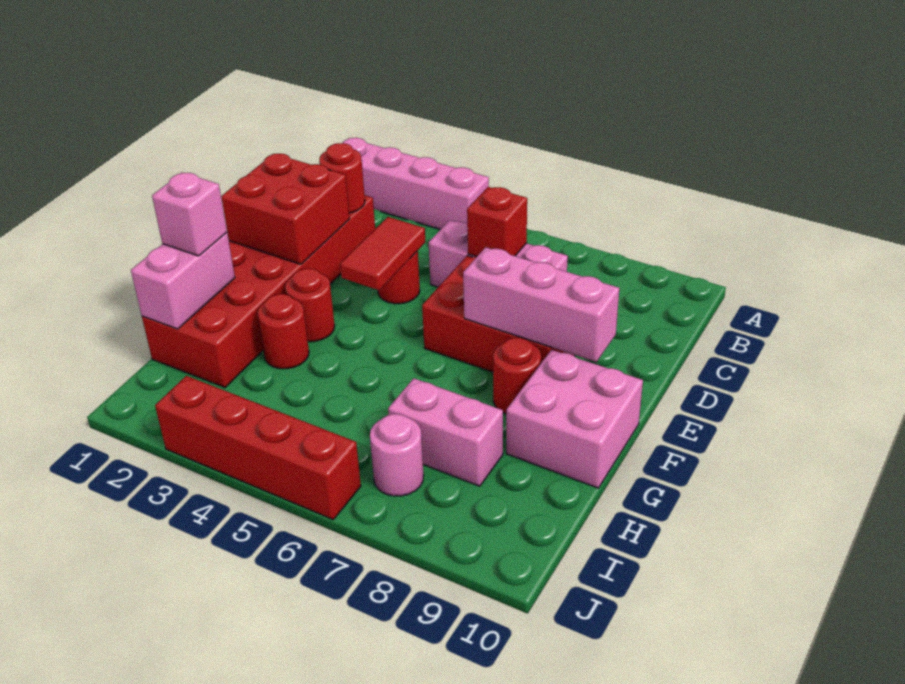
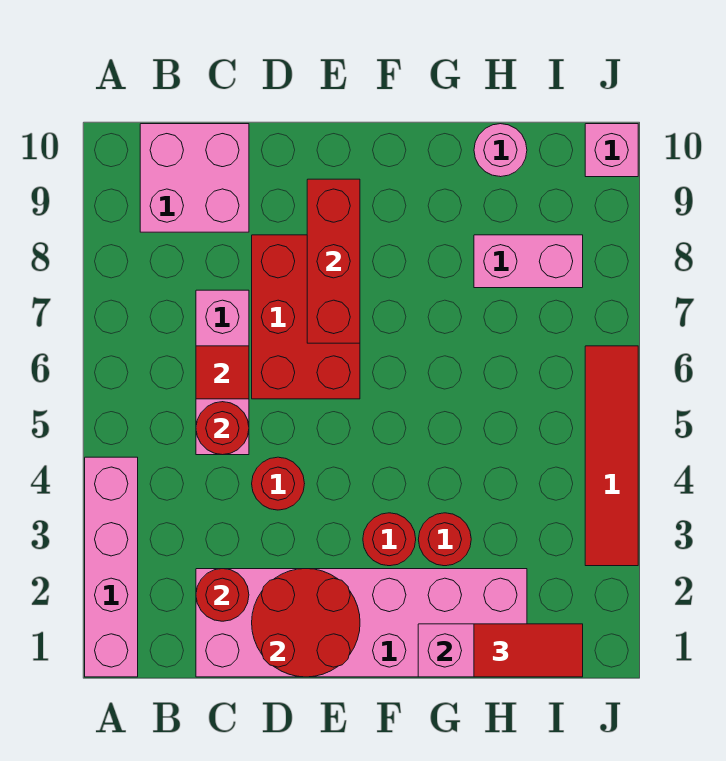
red 2x6 brick [142,195,375,387] -> pink 2x6 brick [196,569,527,677]
red 1x1 brick [467,187,527,257] -> red 1x1 tile [196,346,249,399]
red 2x2 brick [221,154,350,264] -> red 2x2 round brick [252,569,360,677]
red 1x2 tile [340,217,425,290] -> red 1x2 tile moved to [474,624,583,677]
pink 1x3 brick [463,247,619,362] -> red 1x3 brick [307,179,360,343]
red 1x1 round brick [493,338,541,414] -> red 1x1 round brick moved to [196,402,249,455]
pink 2x2 brick [506,350,643,488] -> pink 2x2 brick moved to [140,124,249,232]
pink 1x1 brick [152,173,227,256] -> pink 1x1 brick moved to [585,124,638,177]
pink 1x2 brick [388,378,503,486] -> pink 1x2 brick turned to [474,235,583,288]
pink 1x1 round brick [370,414,424,496] -> pink 1x1 round brick moved to [474,124,527,177]
red 1x4 brick [155,376,361,519] -> red 1x4 tile [585,346,638,566]

